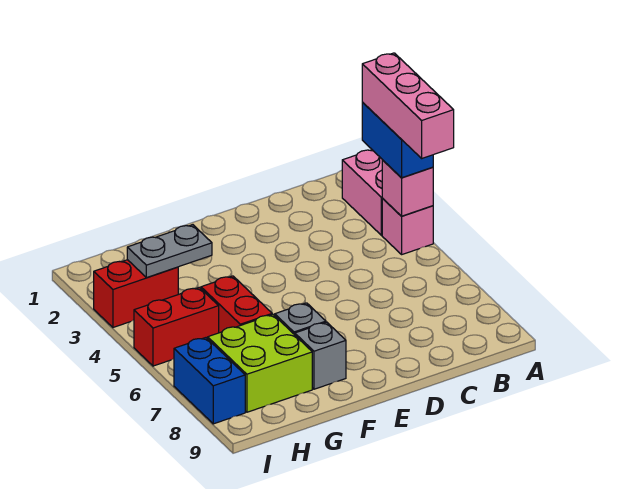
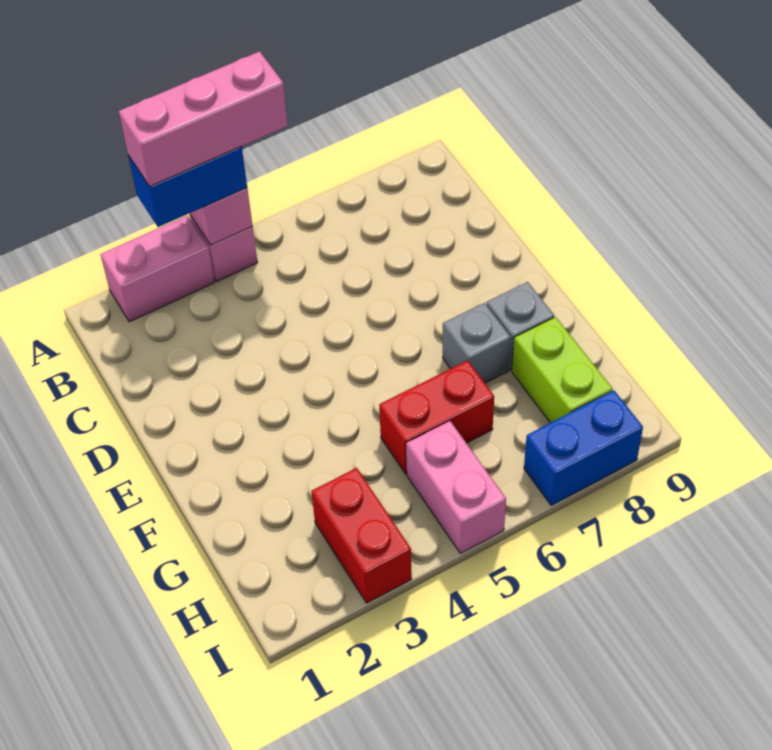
grey 1x2 plate [127,225,212,278] -> none
lime 2x2 brick [208,314,312,412] -> lime 1x2 brick [512,317,613,423]
red 1x2 brick [134,287,219,366] -> pink 1x2 brick [406,421,506,554]

